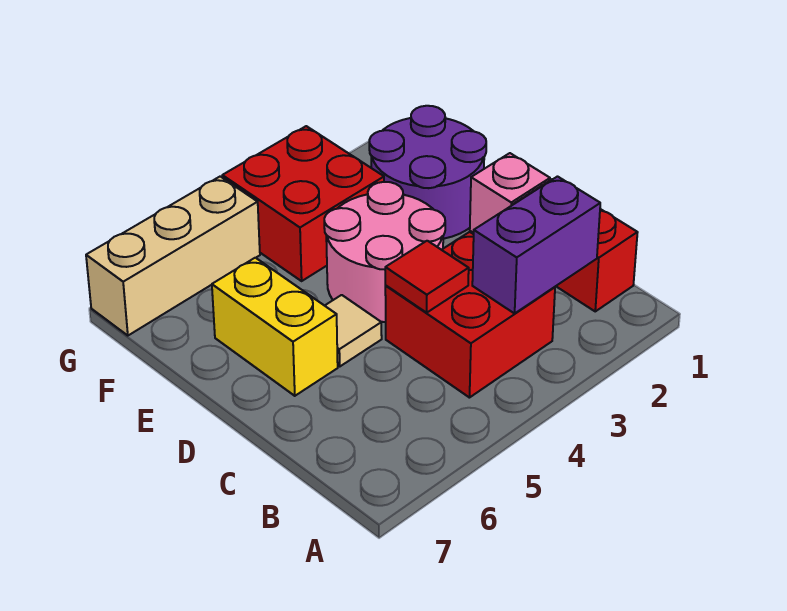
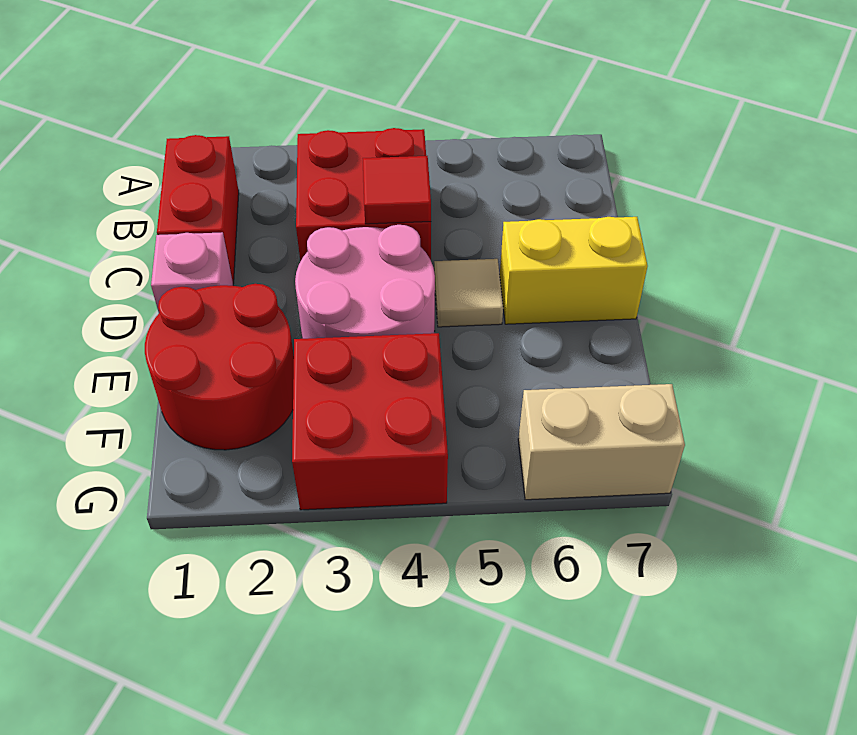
purple 1x2 brick [472,177,600,313] -> none
yellow 1x2 brick [212,258,338,396] -> yellow 1x2 brick turned to [500,217,648,324]
purple 2x2 round brick [369,106,486,239] -> red 2x2 round brick [145,284,294,450]
tan 1x3 brick [86,176,260,336] -> tan 1x2 brick [518,384,685,500]

